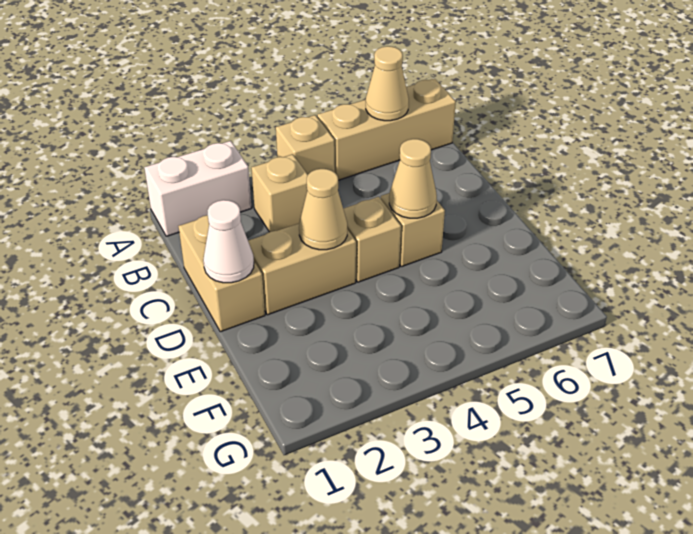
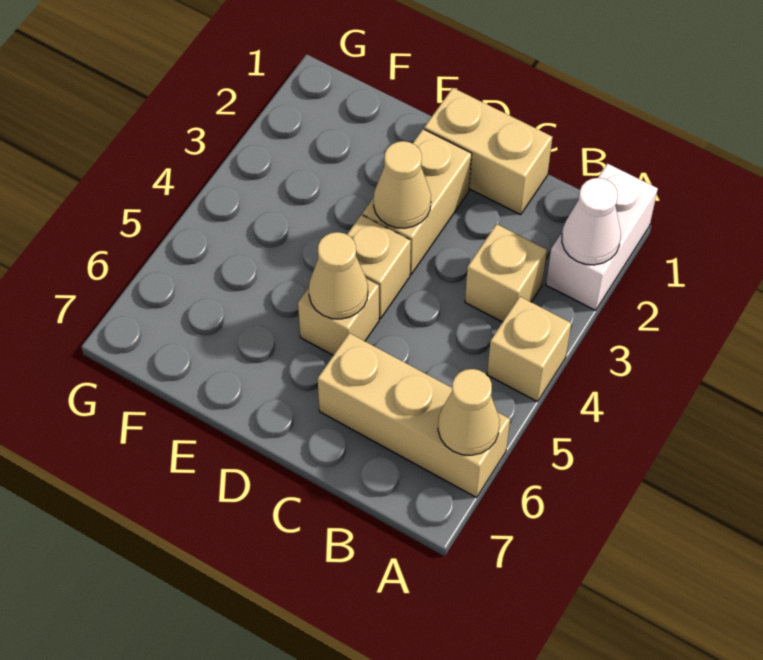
tan 1x3 brick [317,79,456,180] -> tan 1x3 brick turned to [318,333,510,498]
white 1x1 cone [203,200,254,283] -> white 1x1 cone moved to [562,178,621,265]

